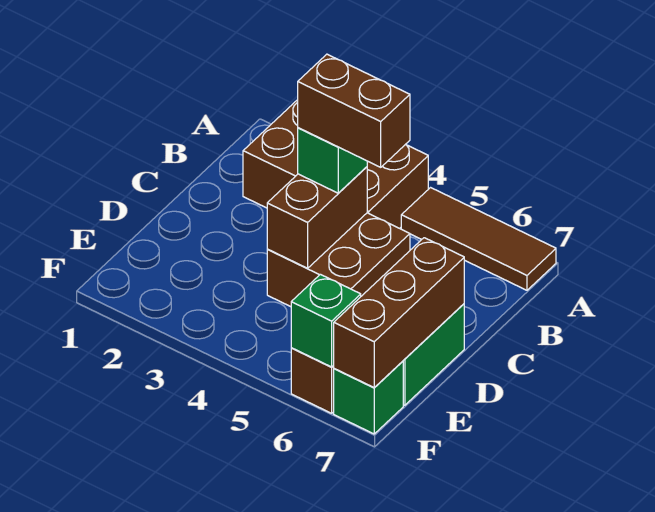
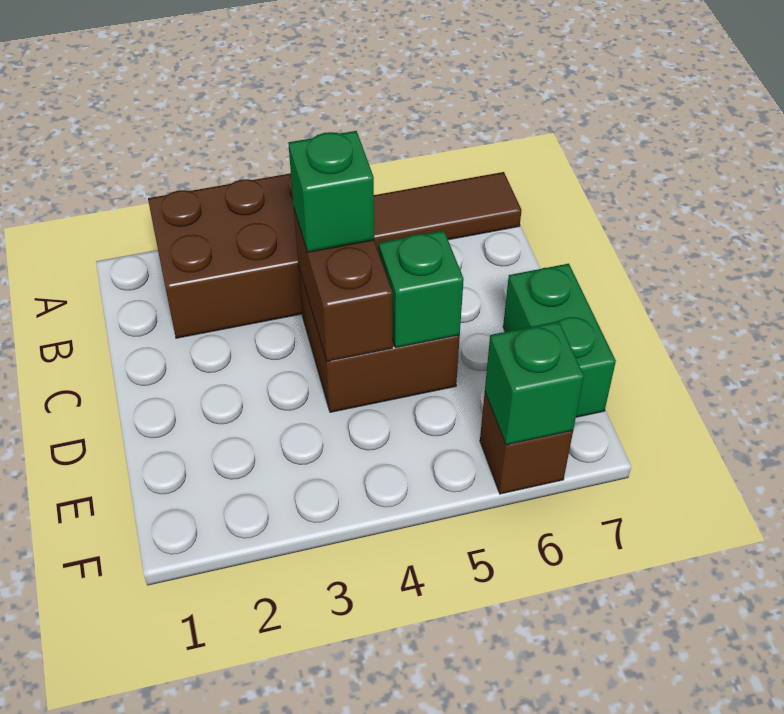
brown 1x2 brick [298,54,410,167] -> none
brown 1x3 brick [334,238,464,388] -> none
green 1x1 brick [334,361,403,434] -> green 1x1 brick moved to [379,231,464,348]

